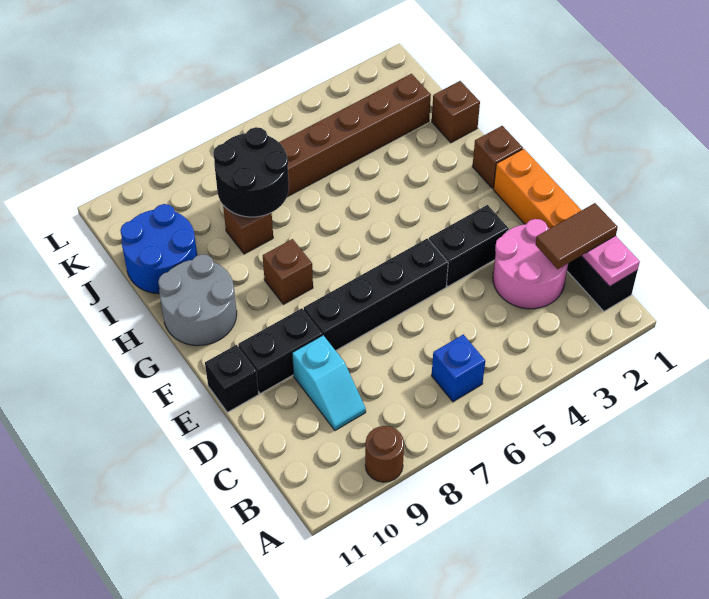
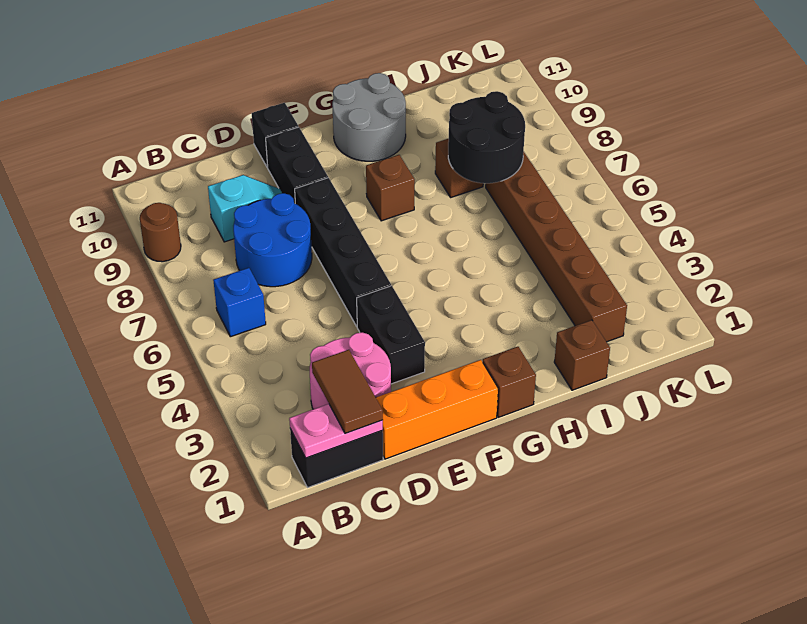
cyan 1x2 slope [292,335,366,431] -> cyan 1x2 slope turned to [208,175,282,242]
blue 2x2 round brick [120,204,197,294] -> blue 2x2 round brick moved to [233,193,312,287]

